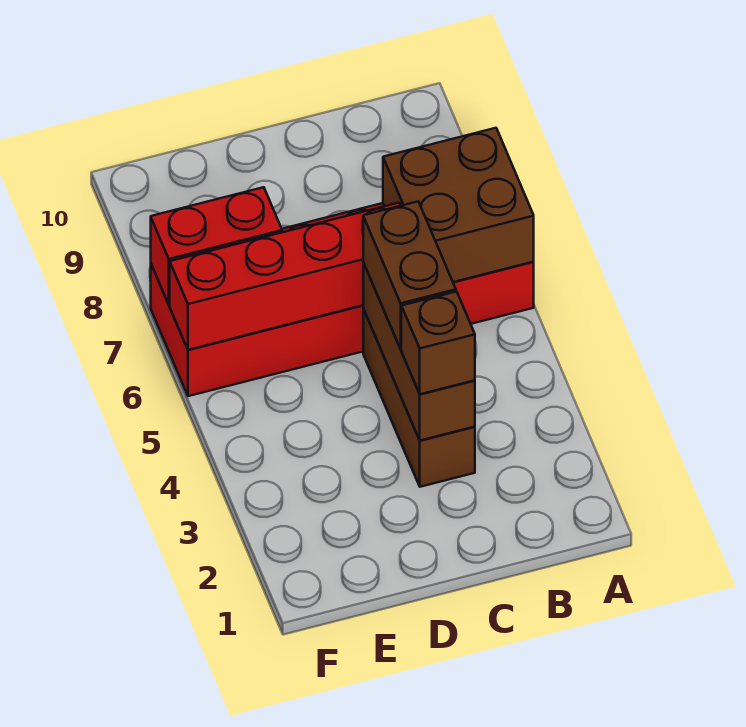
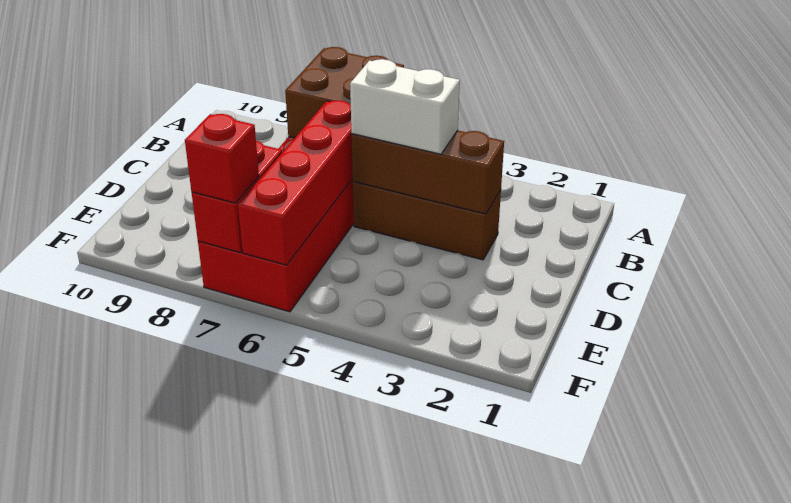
brown 1x1 brick [401,292,475,394] -> none
brown 1x2 brick [363,202,456,349] -> white 1x2 brick [350,59,460,154]
none -> red 1x1 brick [185,114,259,203]

